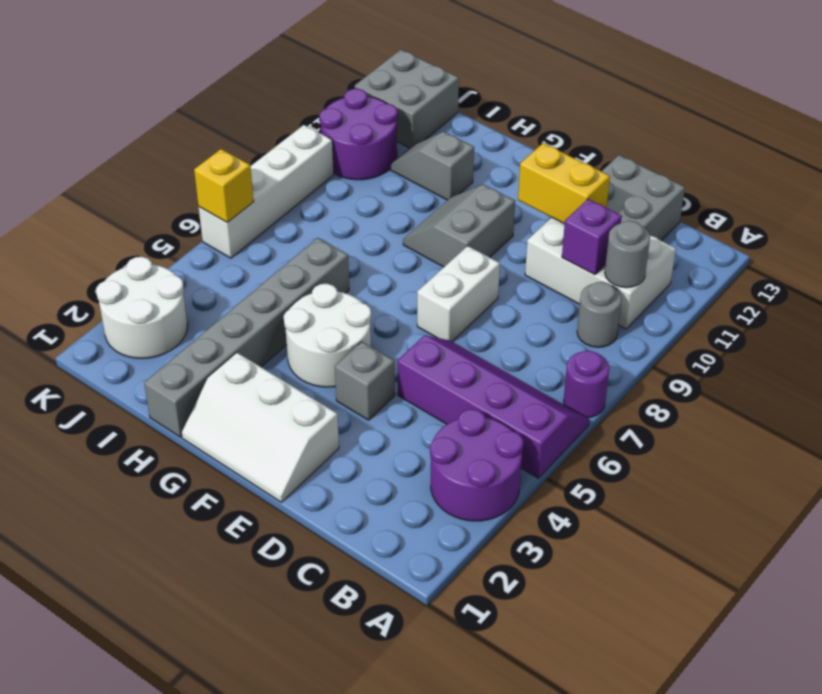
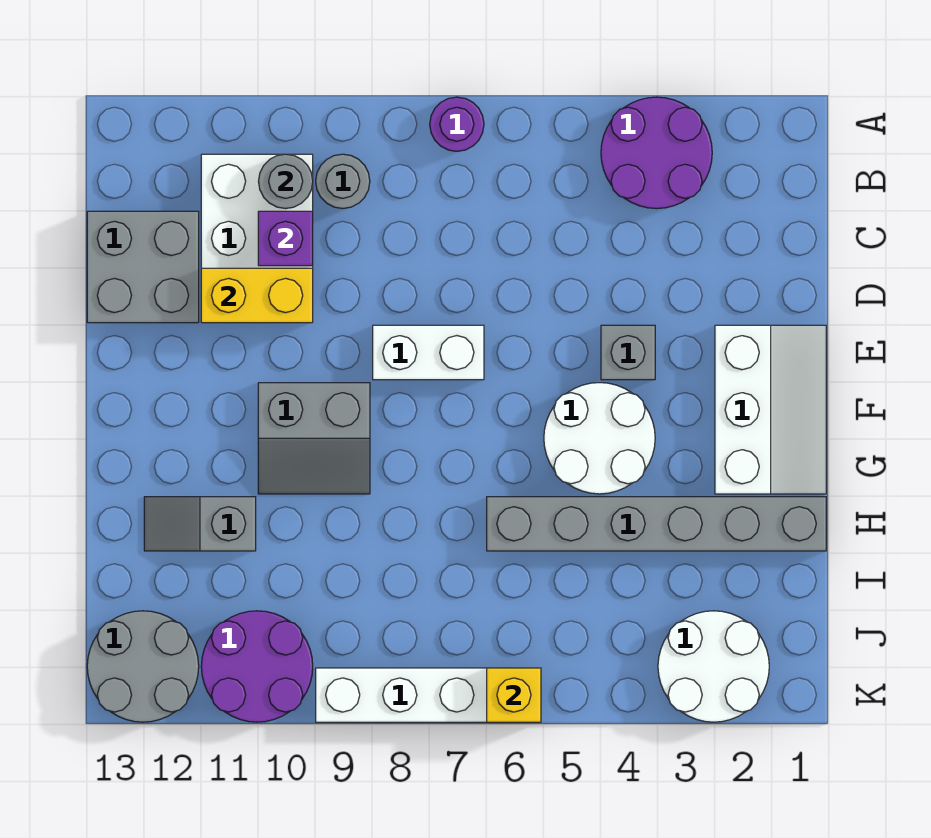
purple 2x4 slope [398,336,589,478] -> none
yellow 1x2 brick [518,143,610,224] -> yellow 1x2 brick turned to [201,268,313,323]
grey 1x2 slope [391,132,474,200] -> grey 1x2 slope turned to [144,497,256,551]
grey 2x2 brick [355,50,459,148] -> grey 2x2 round brick [87,611,199,722]

